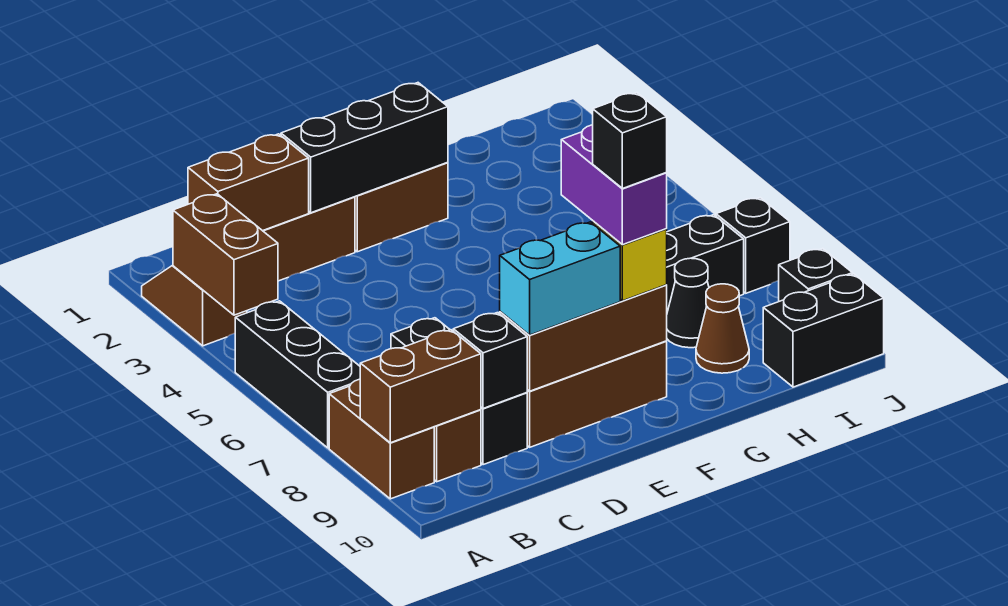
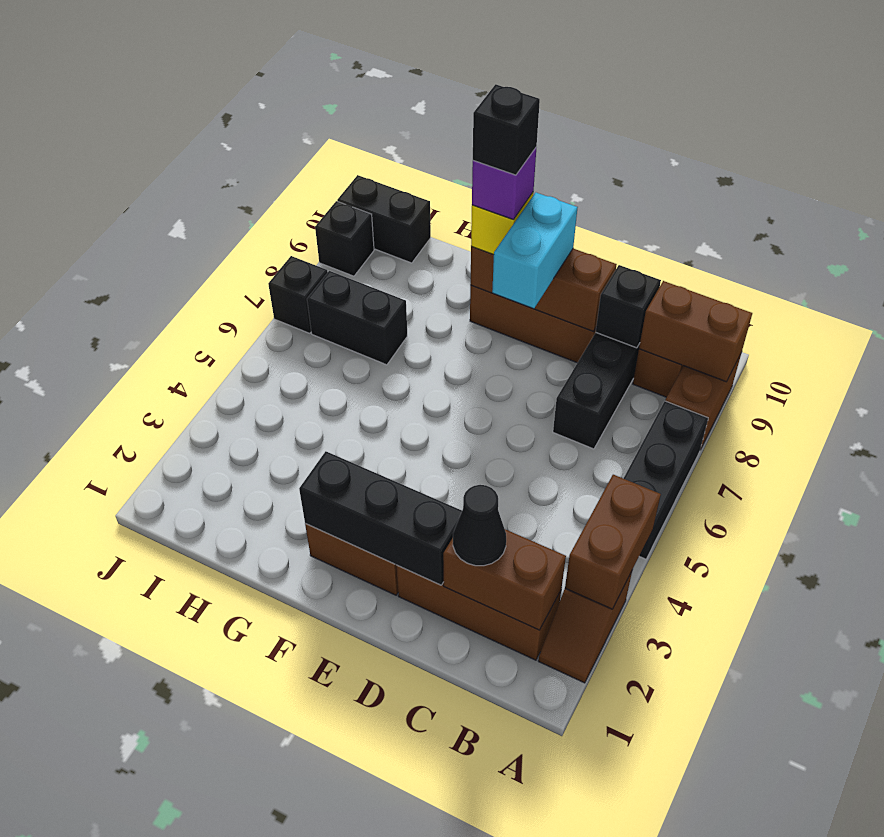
cyan 1x2 brick [500,222,620,335] -> cyan 1x2 brick turned to [492,193,578,309]
purple 1x2 brick [561,125,667,245] -> purple 1x1 brick [472,147,537,220]
black 1x1 cone [667,258,709,348] -> black 1x1 cone moved to [453,485,506,566]
brown 1x1 cone [696,284,749,373] -> none

